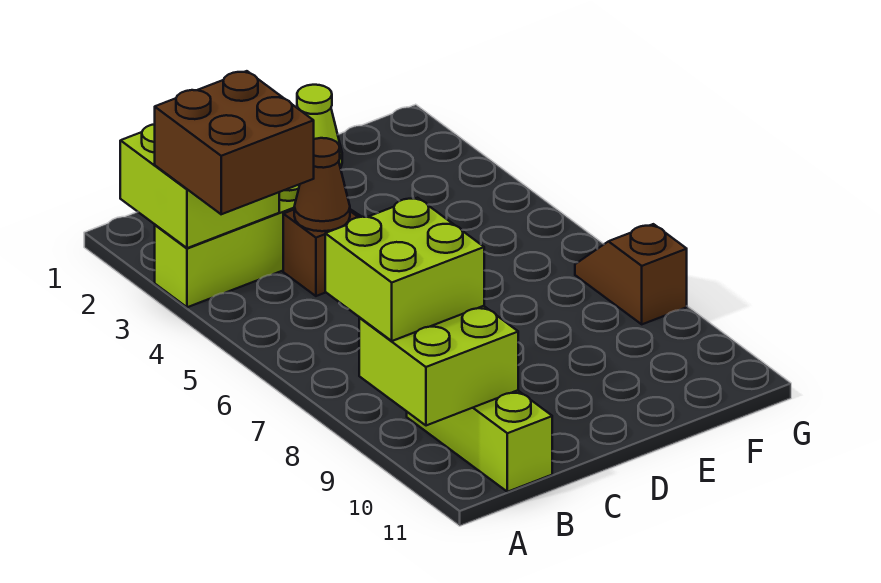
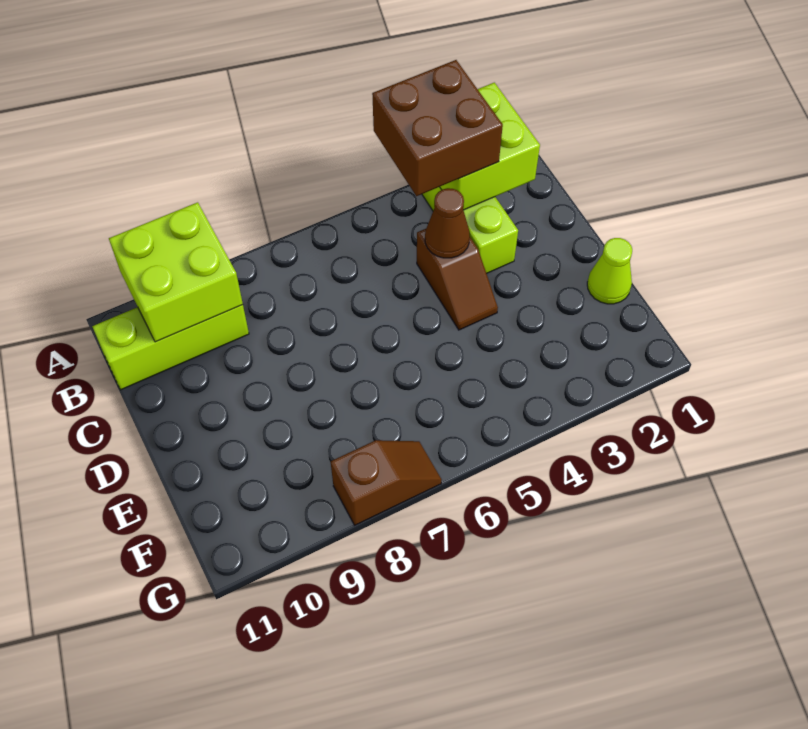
lime 2x2 brick [325,198,484,341] -> none

